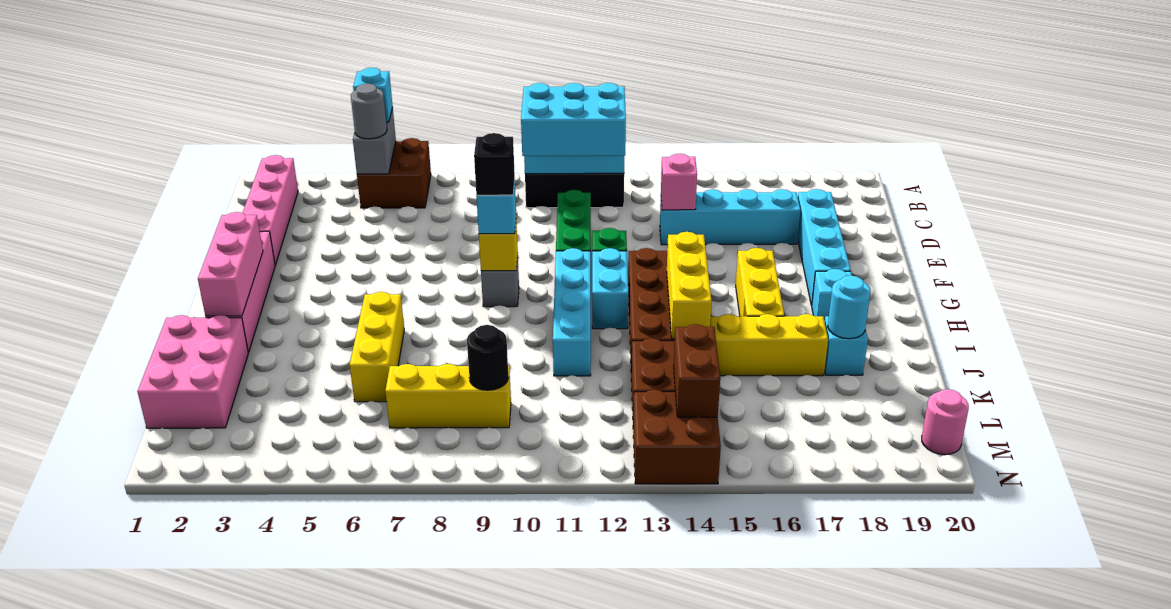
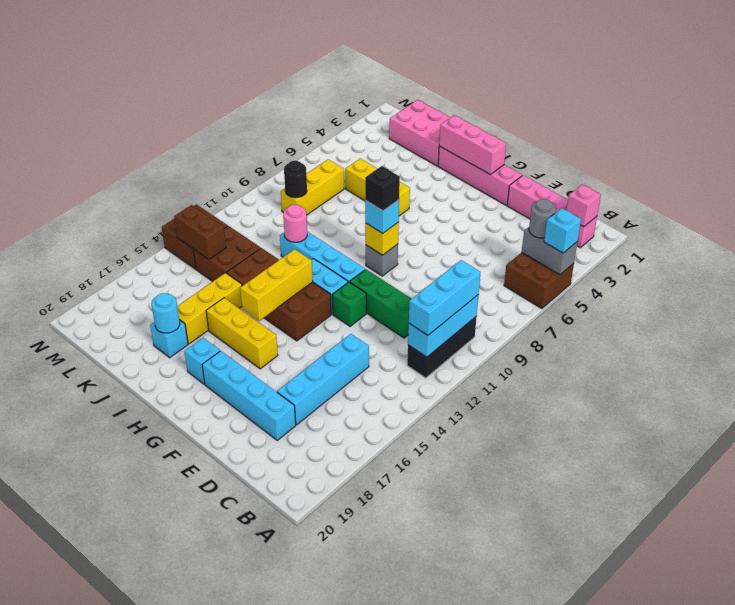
cyan 2x3 brick [521,83,626,156] -> cyan 1x3 brick [409,260,481,335]
pink 1x1 brick [661,154,697,210] -> pink 1x1 brick moved to [566,184,601,227]
yellow 1x3 brick [667,232,712,339] -> yellow 1x3 brick turned to [240,249,313,321]
pink 1x1 round brick [922,389,969,455] -> pink 1x1 round brick moved to [283,204,307,242]

